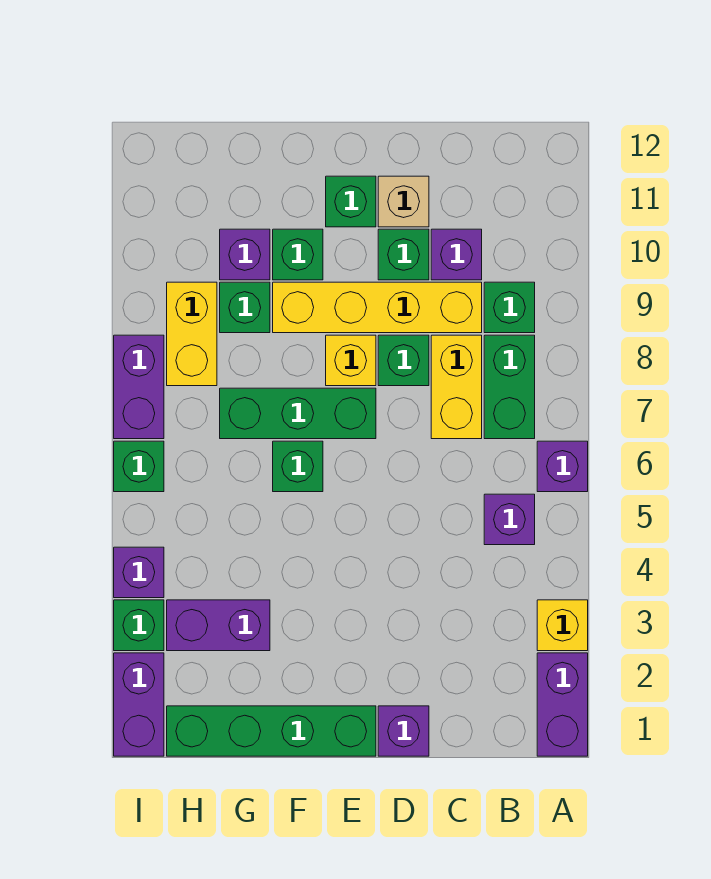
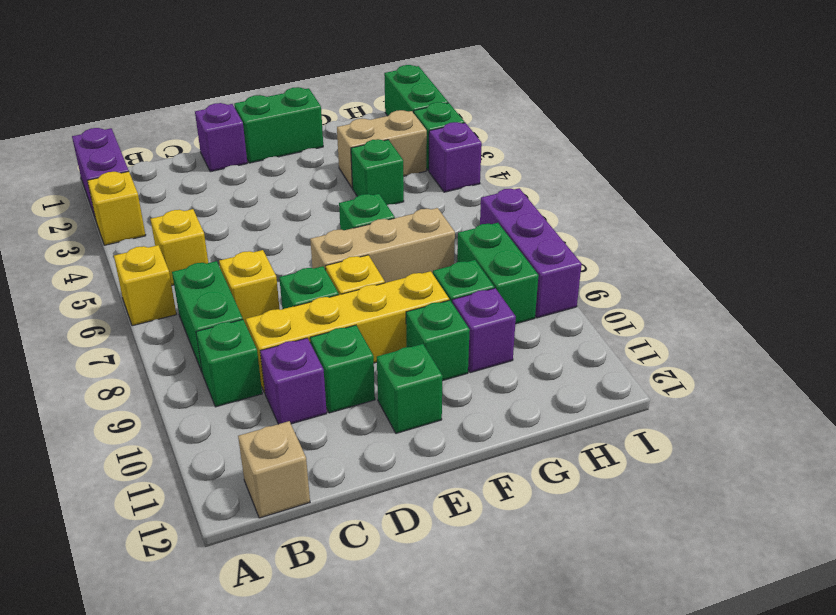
purple 1x1 brick [537,441,588,492] -> yellow 1x1 brick [114,245,176,326]
purple 1x1 brick [484,494,535,545] -> yellow 1x1 brick [151,209,208,285]
yellow 1x2 brick [431,335,482,439] -> yellow 1x1 brick [219,250,280,326]
tan 1x1 brick [378,176,429,227] -> tan 1x1 brick moved to [238,421,310,518]
green 1x4 brick [167,706,376,756] -> green 1x2 brick [234,87,323,163]
green 1x3 brick [220,388,376,439] -> tan 1x3 brick [310,208,455,283]
purple 1x2 brick [167,600,270,651] -> tan 1x2 brick [337,110,427,188]
yellow 1x2 brick [167,282,217,386] -> green 1x2 brick [457,223,539,324]
purple 1x2 brick [114,653,164,756] -> green 1x2 brick [384,65,448,116]
green 1x1 brick [114,441,164,492] -> green 1x1 brick moved to [351,139,404,205]
purple 1x2 brick [114,335,164,439] -> purple 1x3 brick [480,188,582,318]

